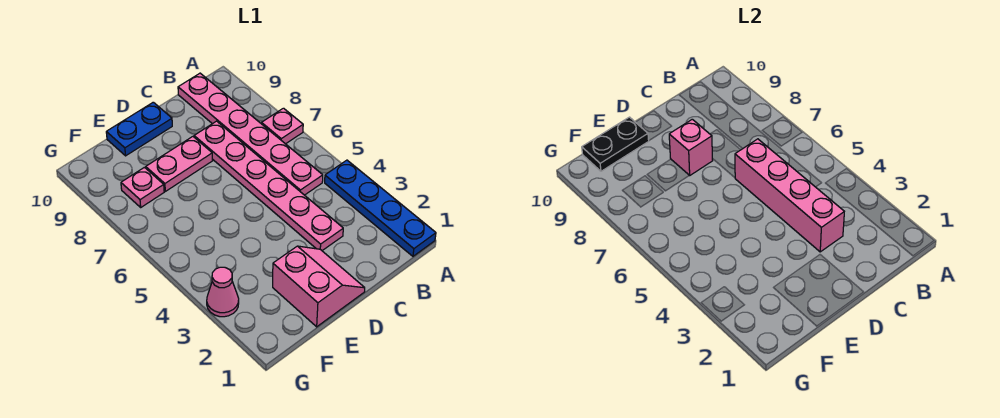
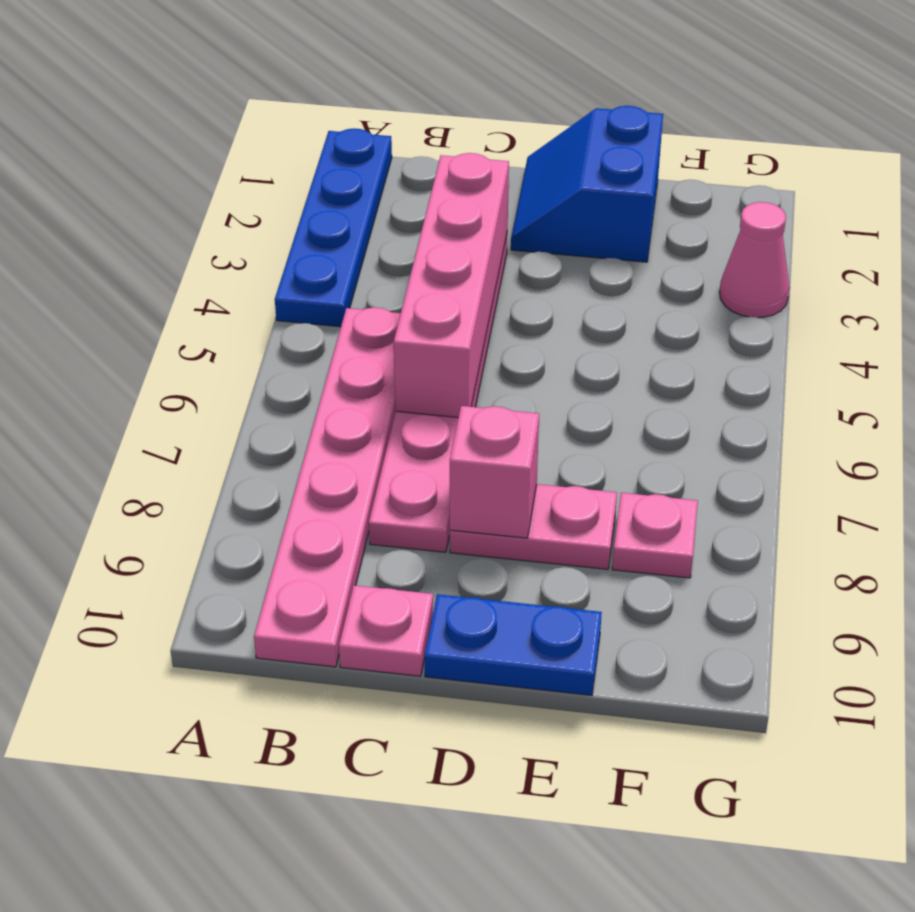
pink 1x1 plate [262,108,303,144] -> pink 1x1 plate moved to [339,585,433,676]
pink 2x2 slope [273,246,365,327] -> blue 2x2 slope [511,106,663,262]
black 1x2 plate [582,117,649,171] -> none

